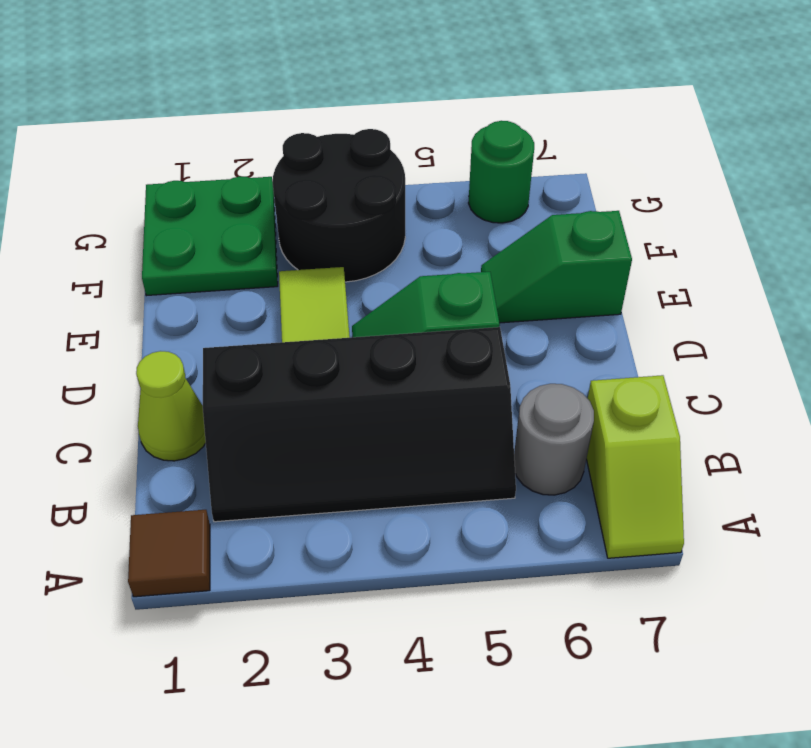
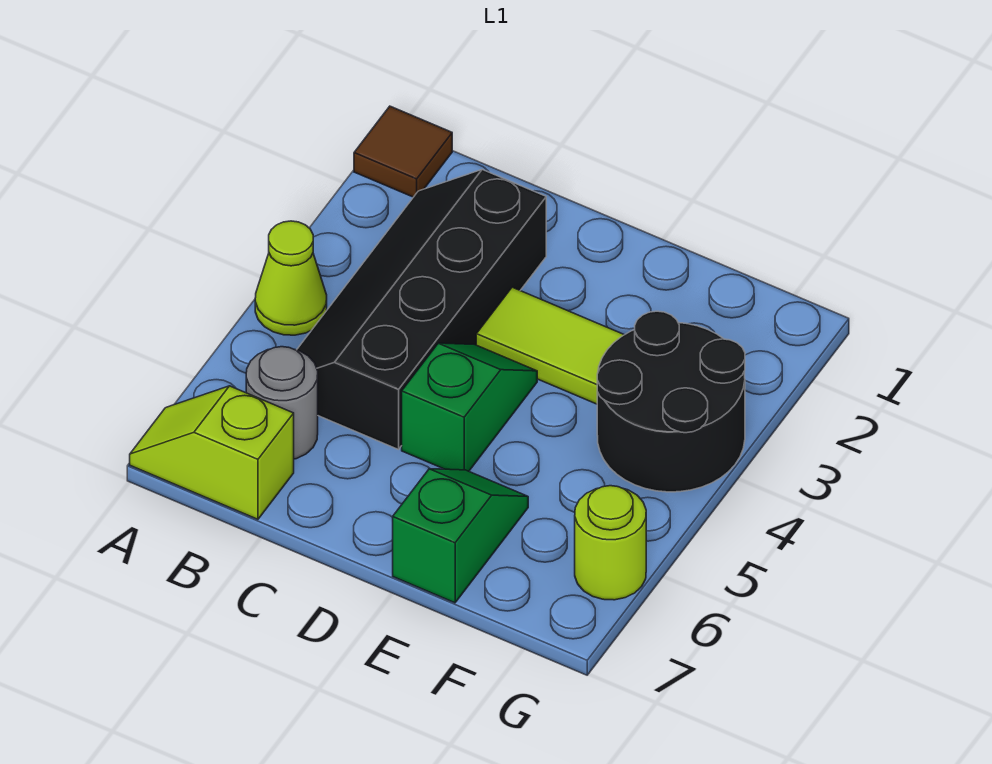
lime 1x1 cone [136,351,206,461] -> lime 1x1 cone moved to [255,221,327,335]
green 2x2 plate [142,176,278,296] -> none
green 1x1 round brick [469,121,534,223] -> lime 1x1 round brick [575,486,646,600]

